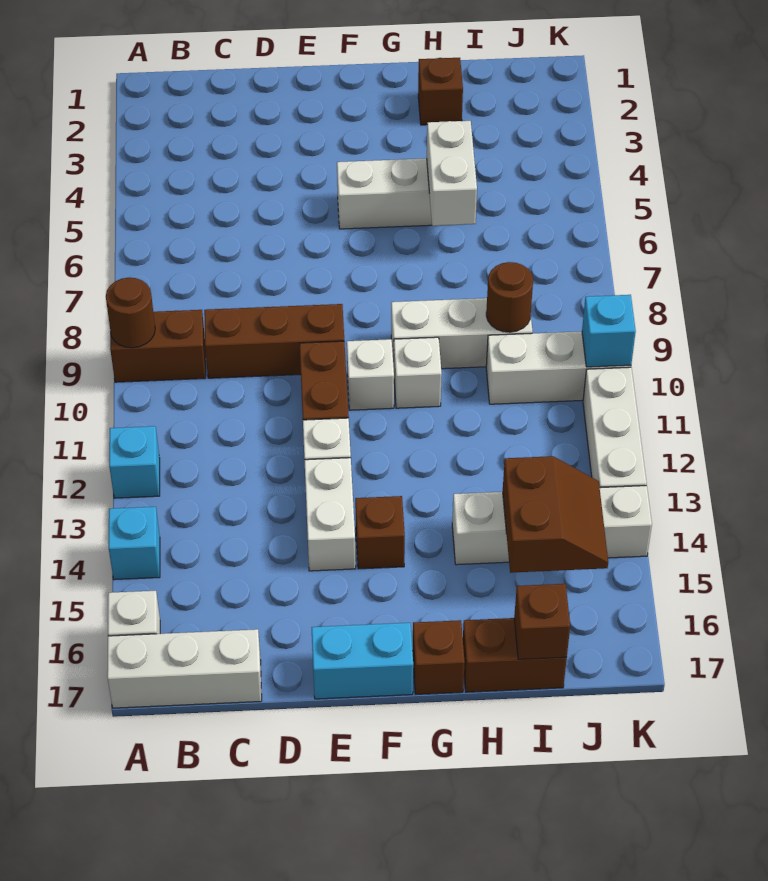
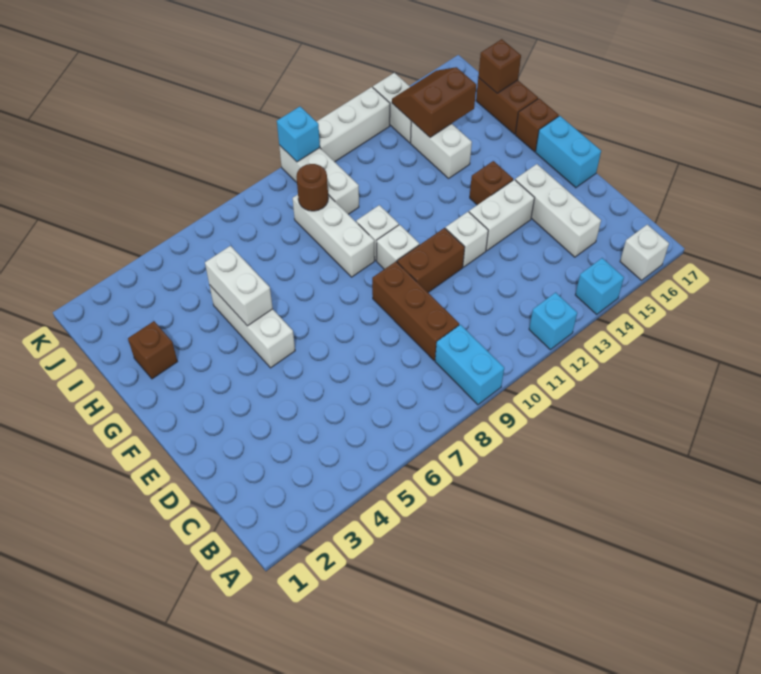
brown 1x2 brick [110,310,206,382] -> cyan 1x2 brick [435,325,504,405]
brown 1x1 round brick [106,278,155,348] -> none
white 1x3 brick [107,629,262,708] -> white 1x3 brick moved to [515,164,601,257]
white 1x2 brick [427,121,477,226] -> white 1x2 brick turned to [205,246,273,326]

